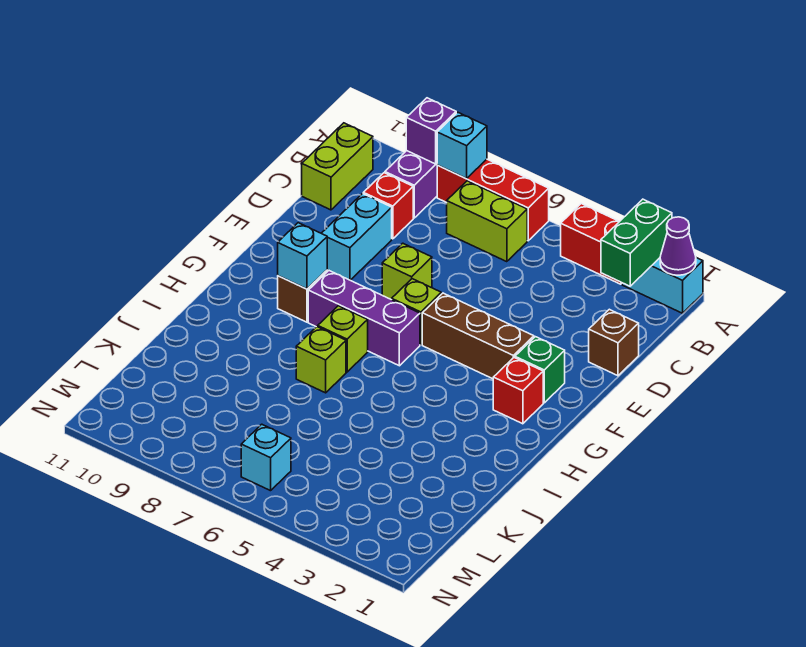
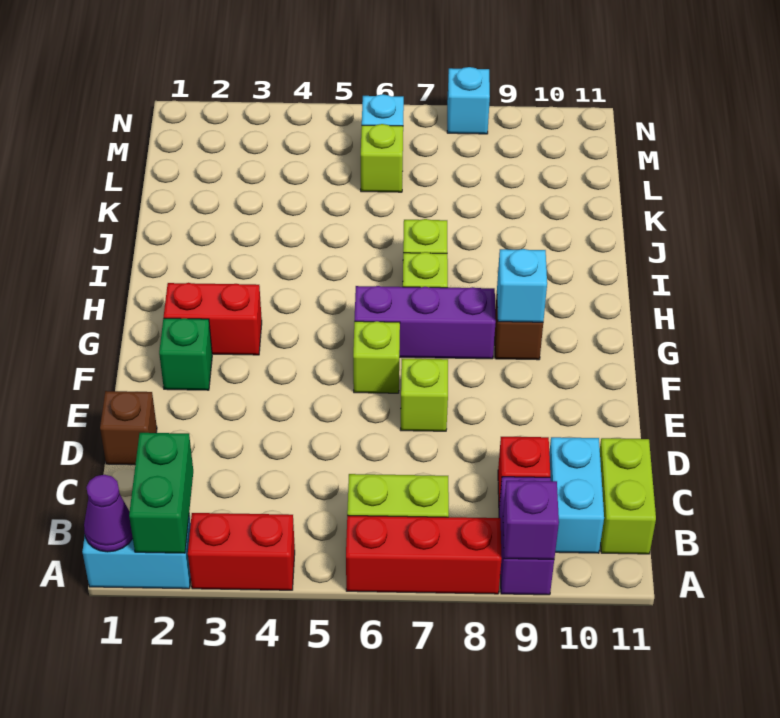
cyan 1x1 brick [437,112,487,179] -> cyan 1x1 brick moved to [447,67,490,134]
cyan 1x2 brick [321,194,392,280] -> cyan 1x2 brick moved to [549,437,604,553]
brown 1x3 brick [422,293,534,379] -> none
red 1x1 brick [493,358,543,424] -> red 1x2 brick [164,283,262,355]
none -> lime 1x1 brick [361,124,403,192]

